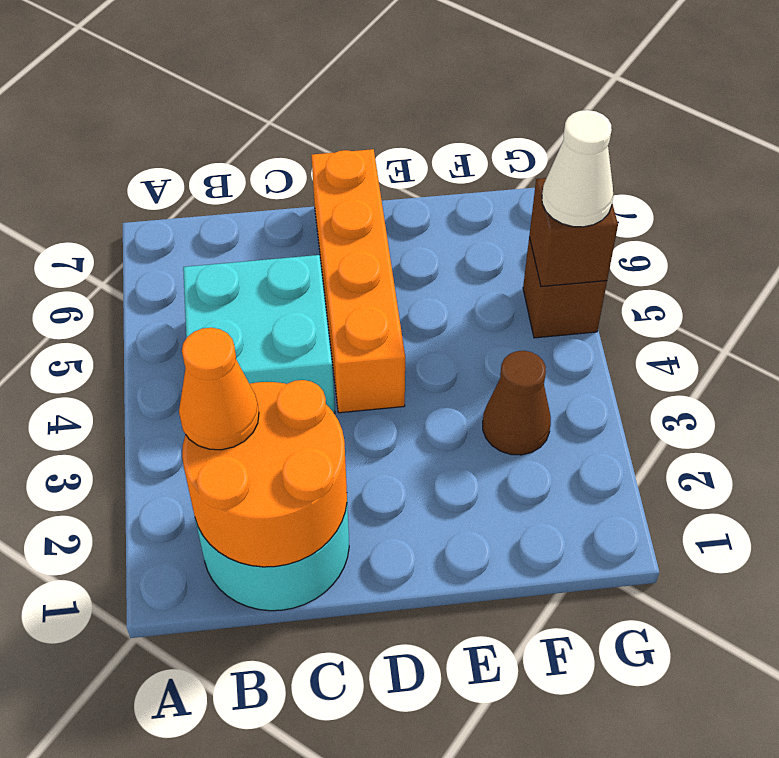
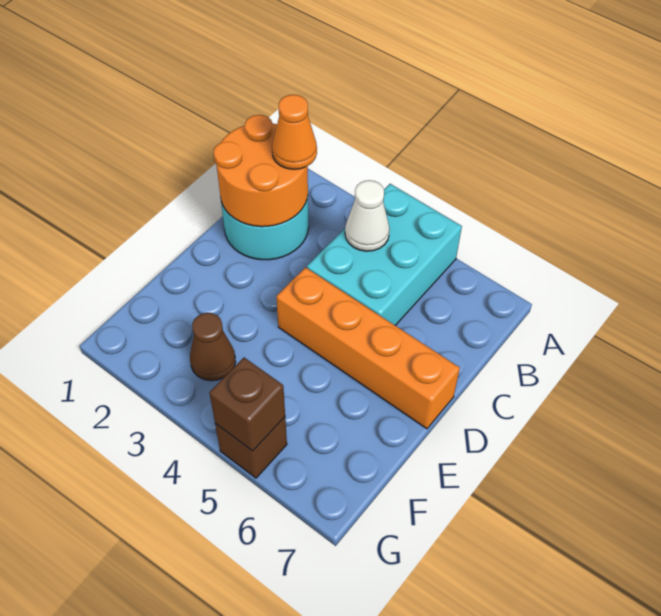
cyan 2x2 brick [183,255,335,413] -> cyan 2x3 brick [307,184,462,325]
white 1x1 cone [542,110,613,227] -> white 1x1 cone moved to [345,180,390,251]

